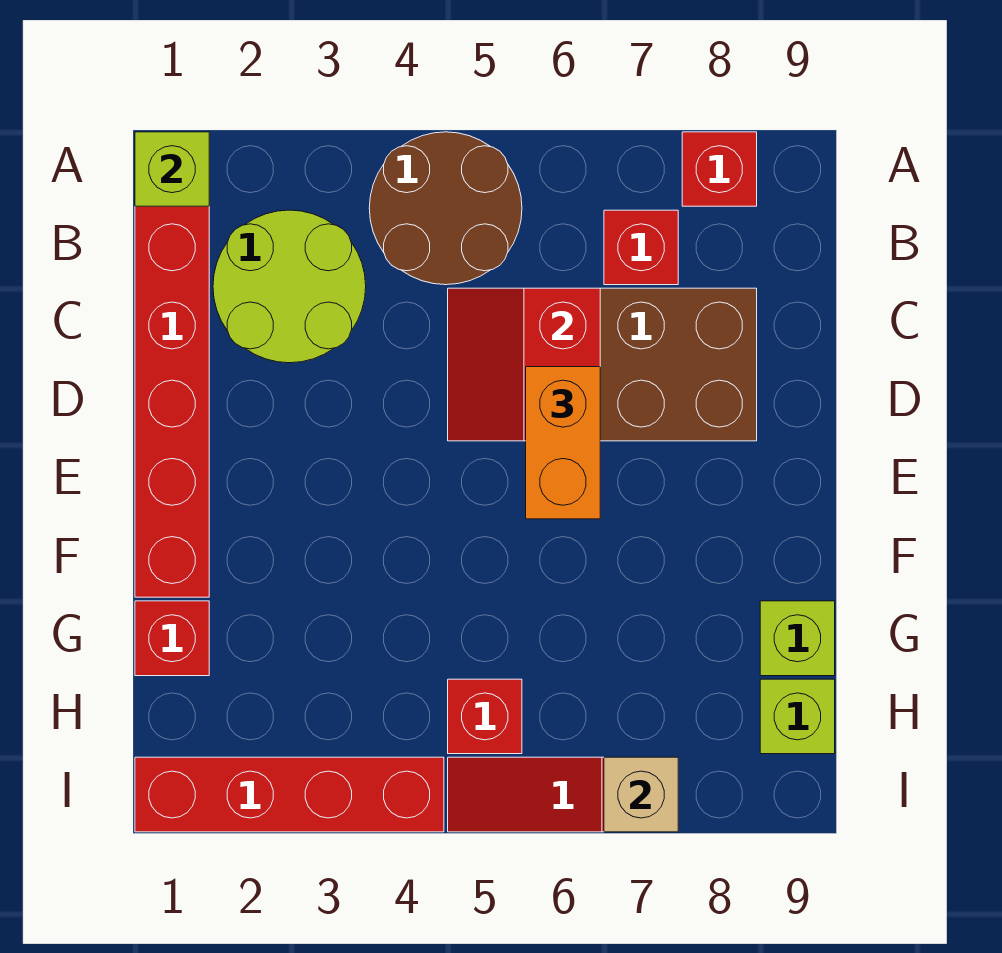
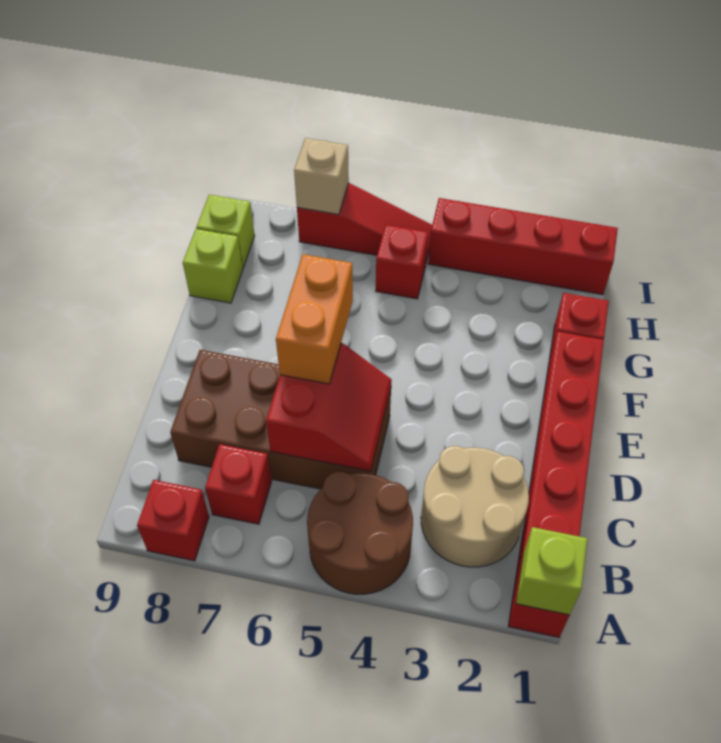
lime 2x2 round brick [213,210,366,363] -> tan 2x2 round brick [421,446,529,567]

